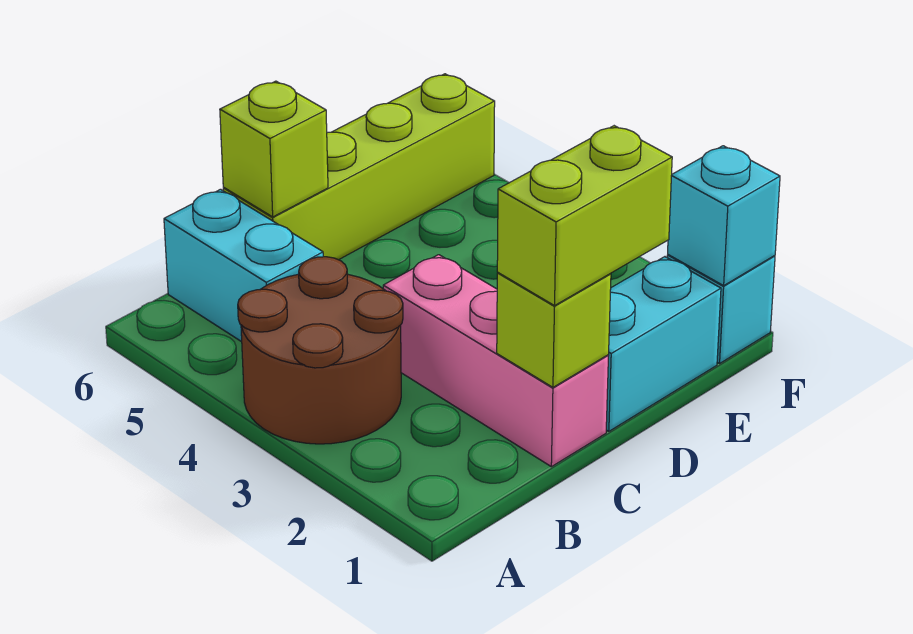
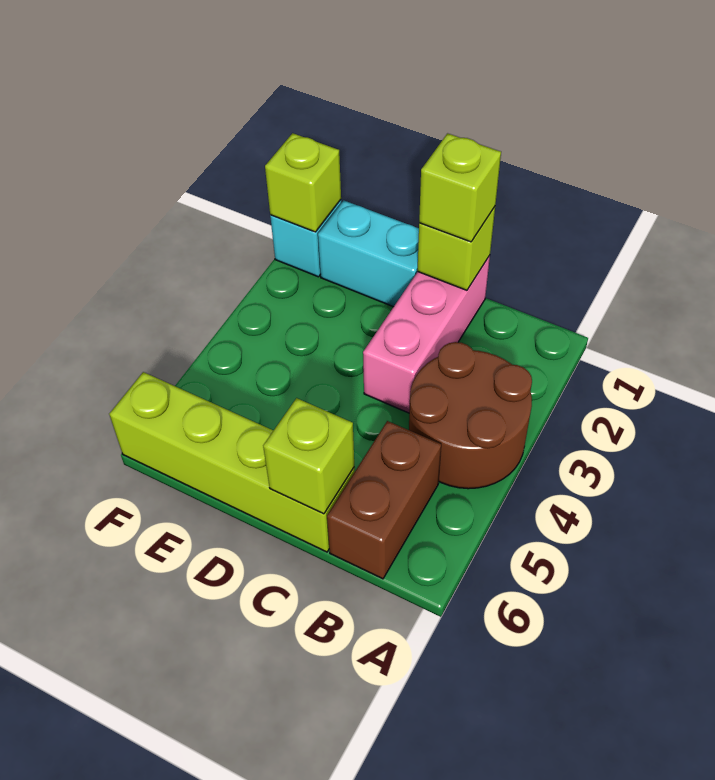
cyan 1x2 brick [164,189,323,342] -> brown 1x2 brick [327,421,441,579]
lime 1x2 brick [497,126,672,306] -> lime 1x1 brick [419,133,501,242]
cyan 1x1 brick [668,146,780,286] -> lime 1x1 brick [265,133,341,232]

